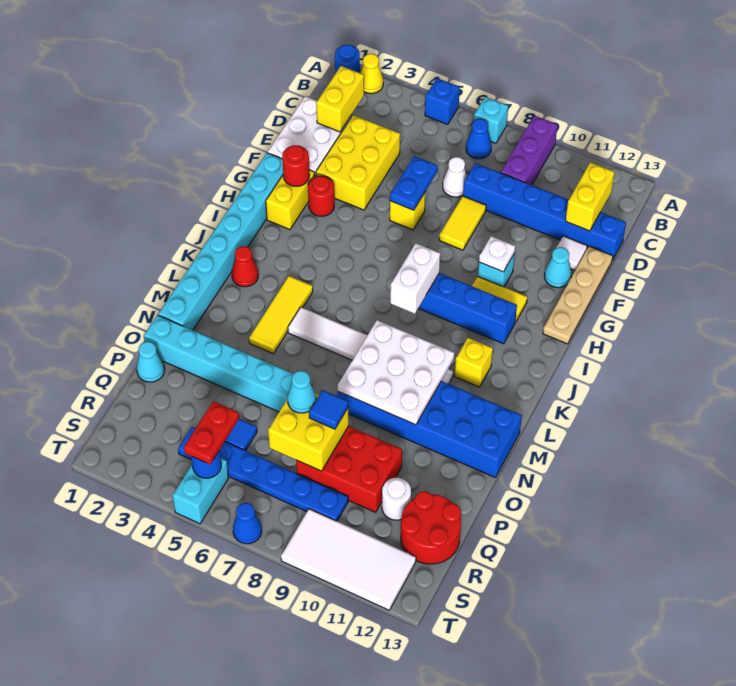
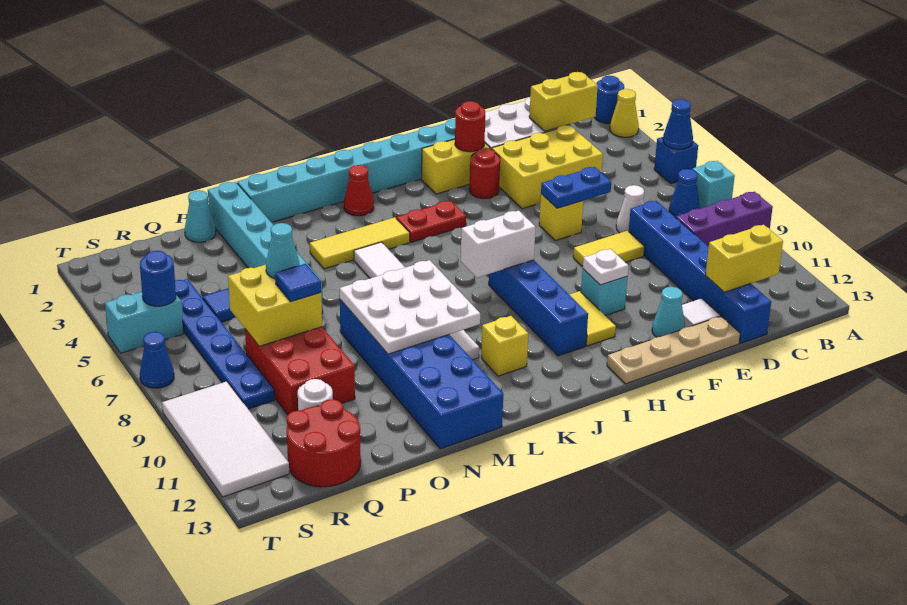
none -> blue 1x1 cone [663,99,693,149]
red 1x2 plate [184,401,239,464] -> red 1x2 plate moved to [396,201,466,242]

